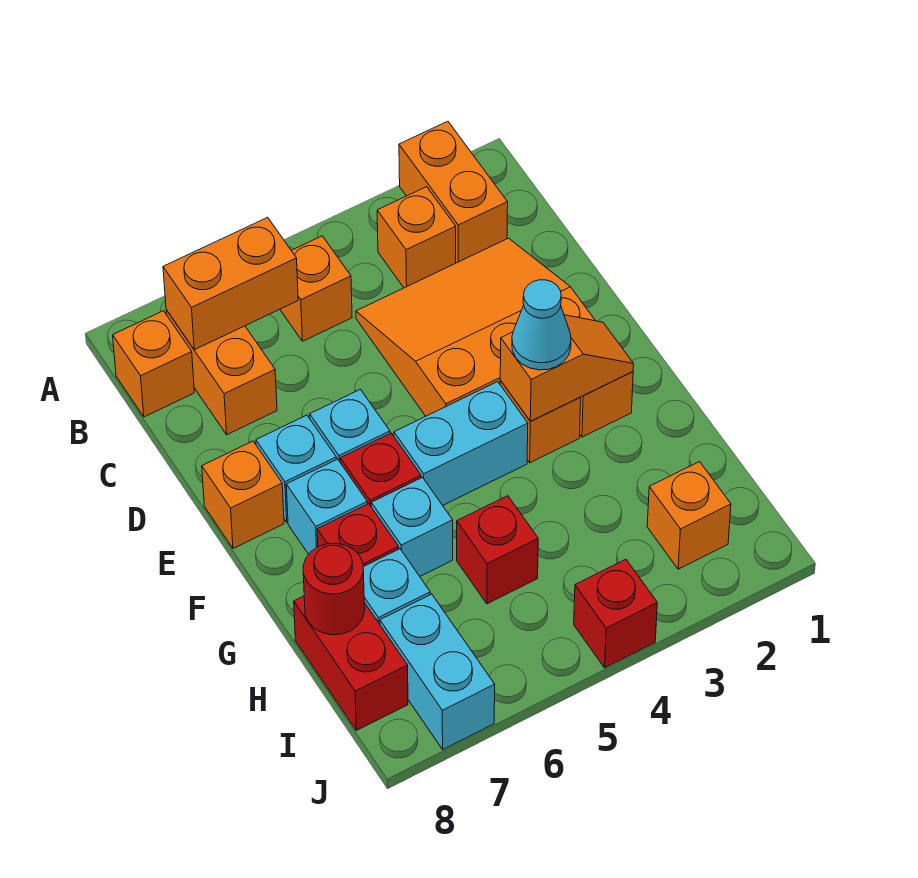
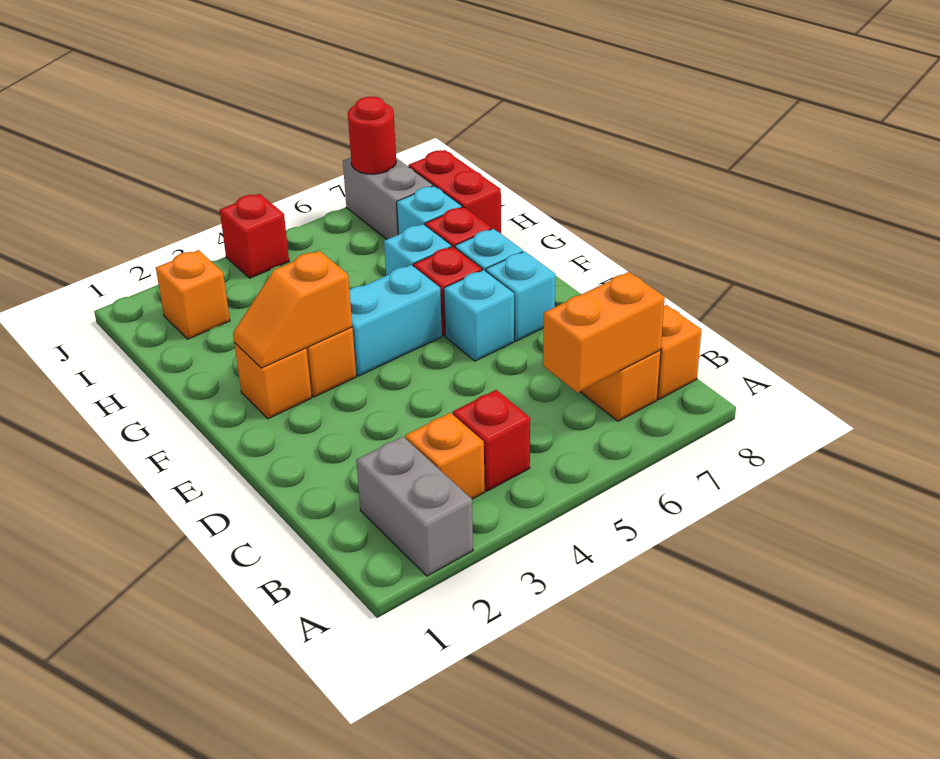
orange 1x2 brick [399,121,508,263] -> grey 1x2 brick [356,436,473,576]
orange 1x1 brick [280,236,352,341] -> none
orange 3x3 slope [356,238,595,416] -> none
orange 1x1 brick [202,441,284,548] -> none
cyan 1x1 cone [512,280,571,370] -> none
red 1x1 brick [457,496,538,604] -> red 1x1 brick moved to [453,390,530,491]
red 1x1 round brick [303,543,365,635] -> red 1x1 round brick moved to [348,97,396,174]
cyan 1x2 brick [380,594,495,749] -> grey 1x2 brick [343,158,433,239]

